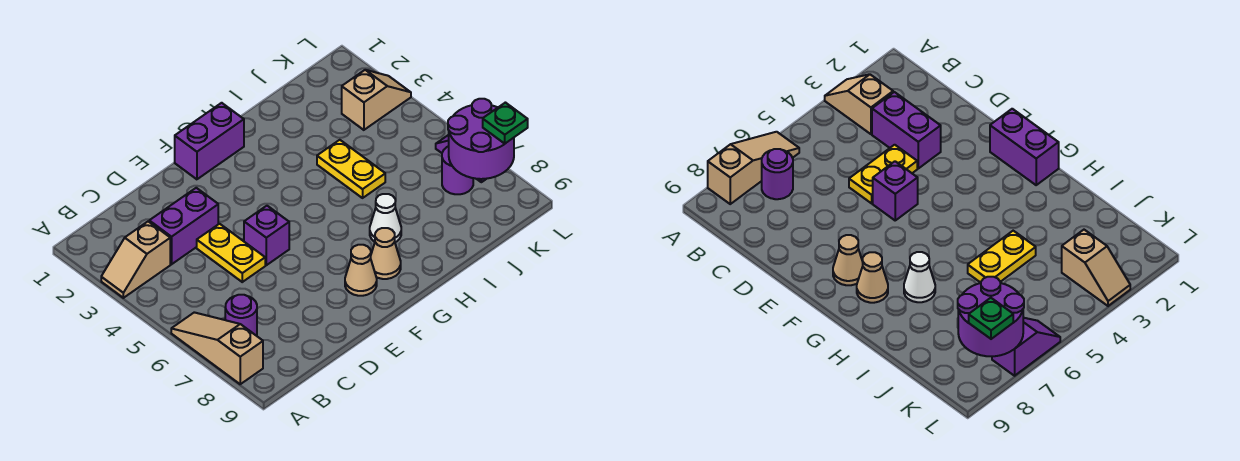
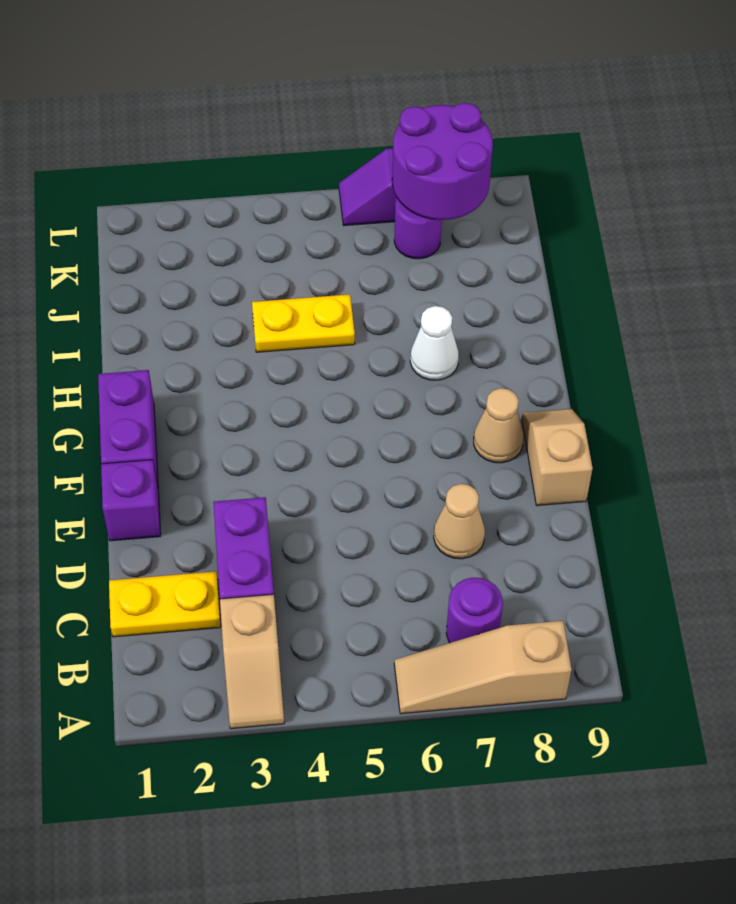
yellow 1x2 plate [197,224,265,282] -> yellow 1x2 plate moved to [109,571,221,637]
purple 1x1 brick [244,206,289,265] -> purple 1x1 brick moved to [101,460,161,541]
tan 1x1 cone [371,228,401,279] -> tan 1x1 cone moved to [434,484,485,559]
tan 1x2 slope [342,70,411,130] -> tan 1x2 slope moved to [522,409,593,506]
green 1x1 plate [483,103,528,144] -> none

